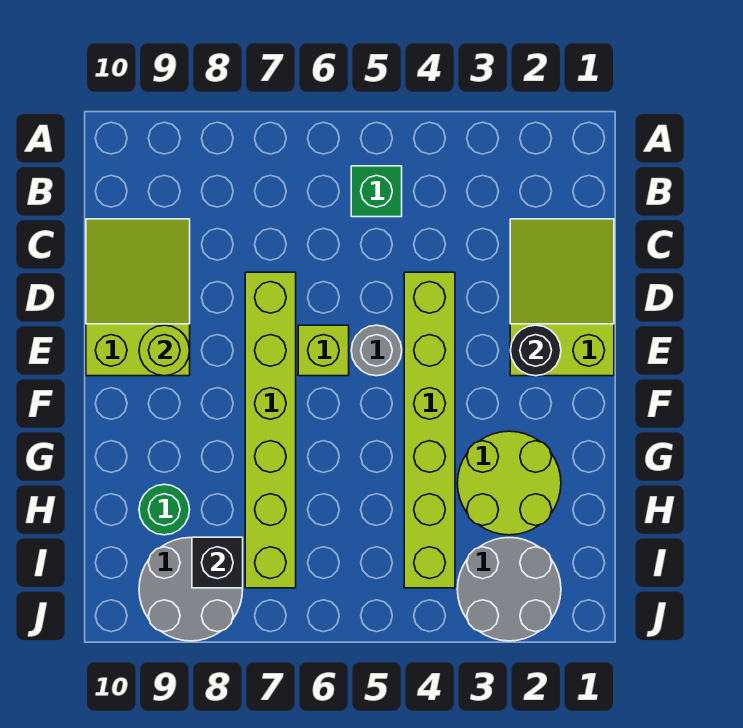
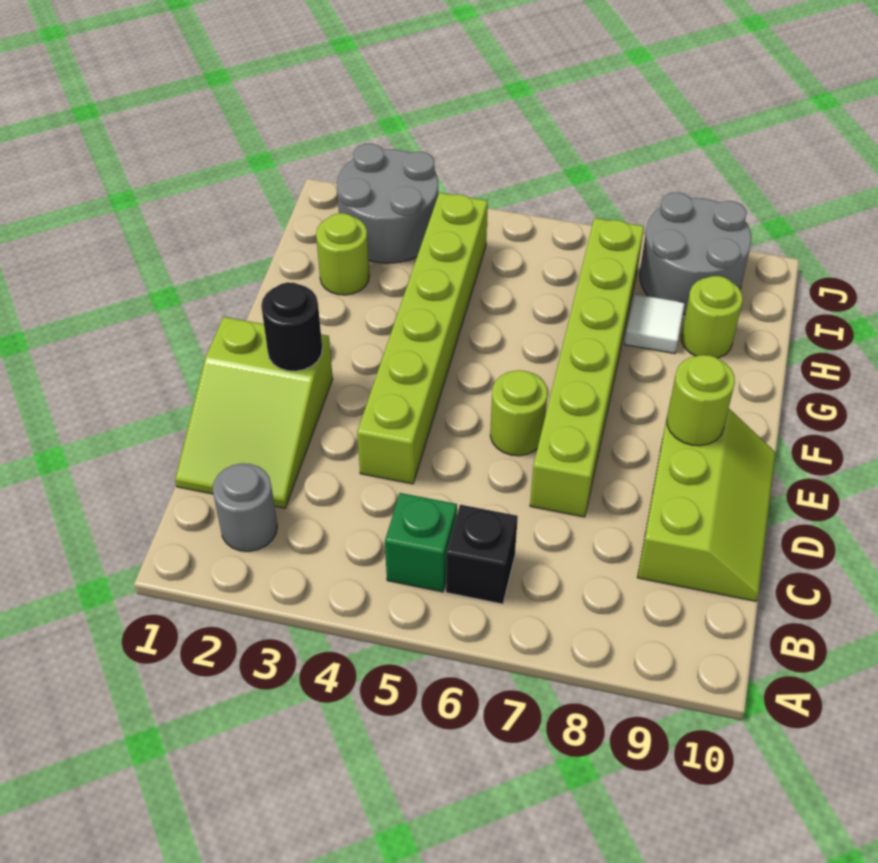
lime 2x3 slope [86,219,190,376] -> lime 2x3 slope turned to [637,399,776,601]
grey 1x1 round brick [351,325,402,376] -> grey 1x1 round brick moved to [212,463,277,551]
lime 1x1 brick [298,325,349,376] -> lime 1x1 round brick [490,370,548,456]
lime 2x2 round brick [457,431,561,535] -> lime 1x1 round brick [316,213,369,295]
none -> white 1x1 tile [624,294,685,354]
green 1x1 round brick [139,484,190,535] -> lime 1x1 round brick [681,276,743,358]
black 1x1 brick [192,537,243,588] -> black 1x1 brick moved to [446,505,518,604]

